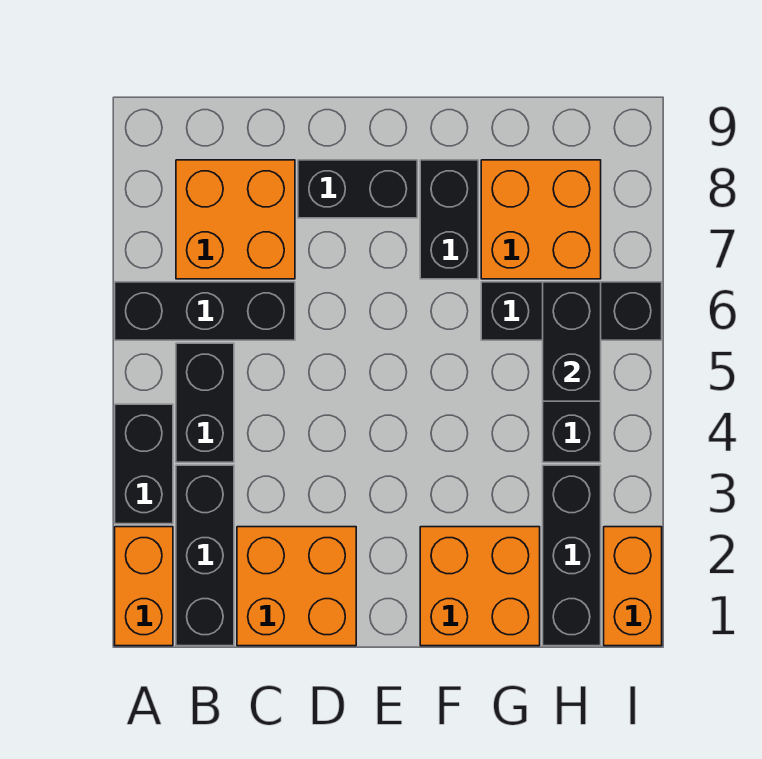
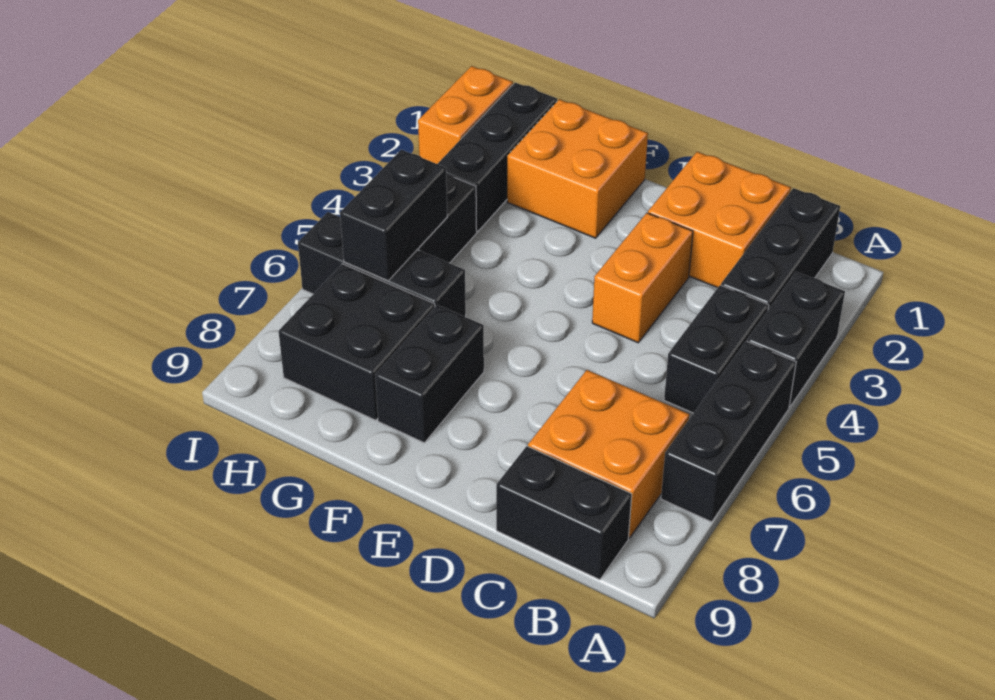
orange 1x2 brick [115,527,173,646] -> orange 1x2 brick moved to [592,213,693,343]
black 1x3 brick [115,282,295,340] -> black 1x3 brick turned to [661,341,796,522]
black 1x2 brick [298,160,417,218] -> black 1x2 brick moved to [496,446,632,580]
orange 2x2 brick [481,160,601,279] -> black 2x2 brick [278,264,435,420]

